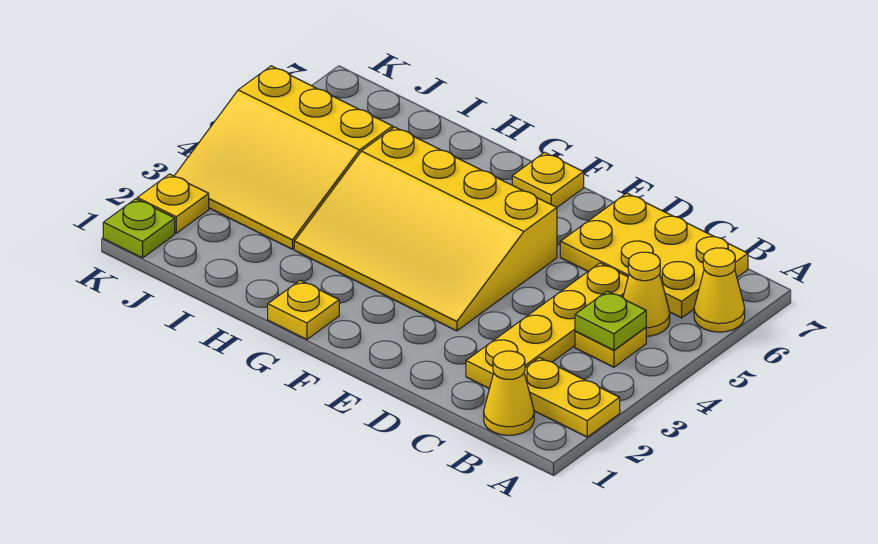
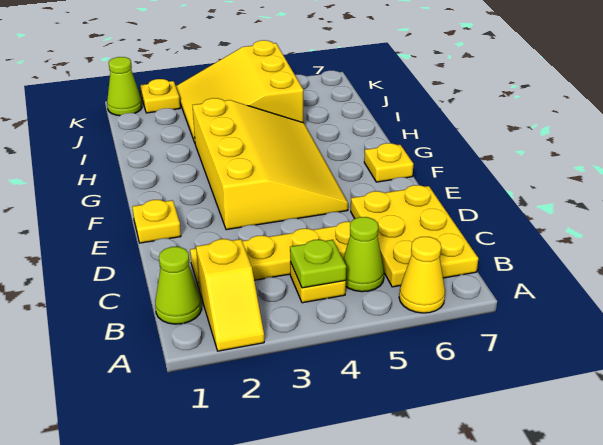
yellow 1x2 plate [524,358,620,437] -> yellow 1x2 slope [196,239,264,351]
yellow 1x1 cone [484,351,534,435] -> lime 1x1 cone [155,247,202,324]
yellow 1x1 cone [623,252,670,336] -> lime 1x1 cone [343,217,384,292]
yellow 3x4 slope [294,127,557,331] -> yellow 3x4 slope turned to [193,98,348,230]
yellow 1x1 plate [268,280,339,339] -> yellow 1x1 plate moved to [133,200,181,243]
lime 1x1 plate [103,199,175,258] -> lime 1x1 cone [107,57,142,116]

